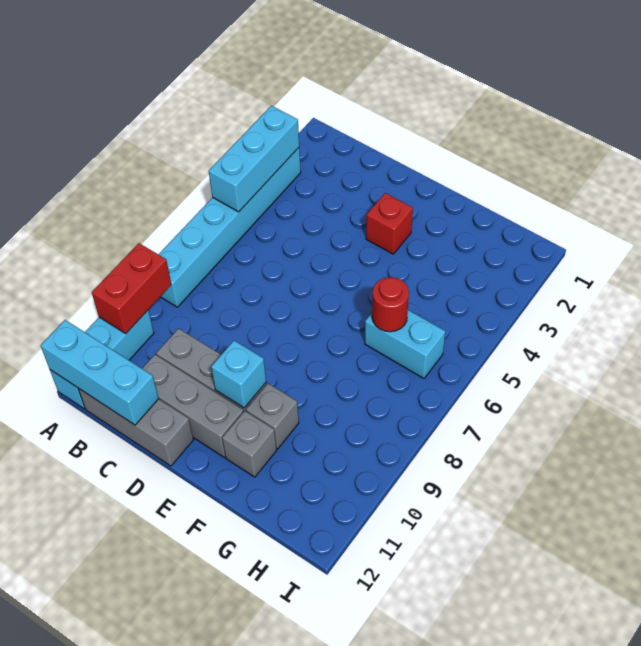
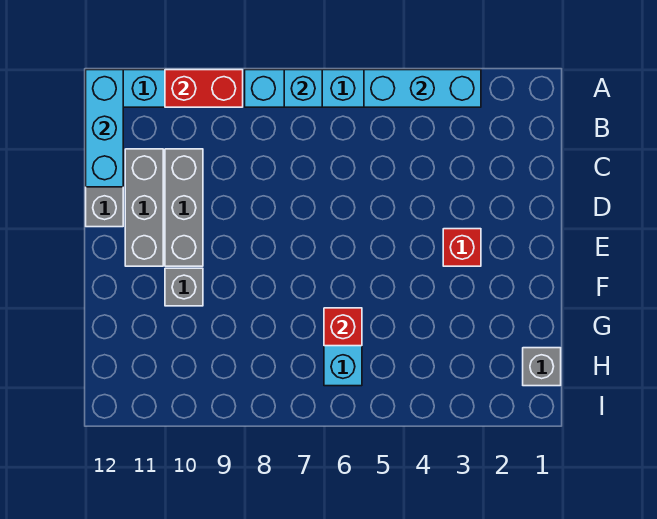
cyan 1x1 brick [211,341,266,408] -> cyan 1x1 brick moved to [284,70,322,107]
grey 1x1 brick [222,411,277,477] -> grey 1x1 brick moved to [523,348,561,386]
red 1x1 round brick [372,277,409,332] -> red 1x1 brick [324,308,362,346]

